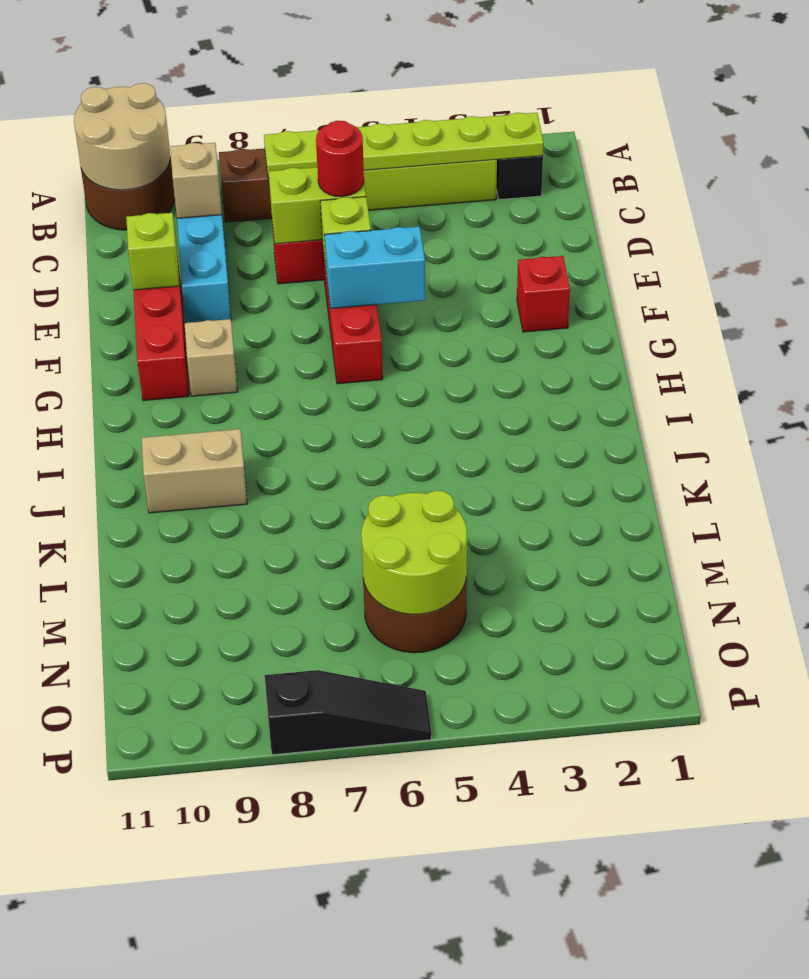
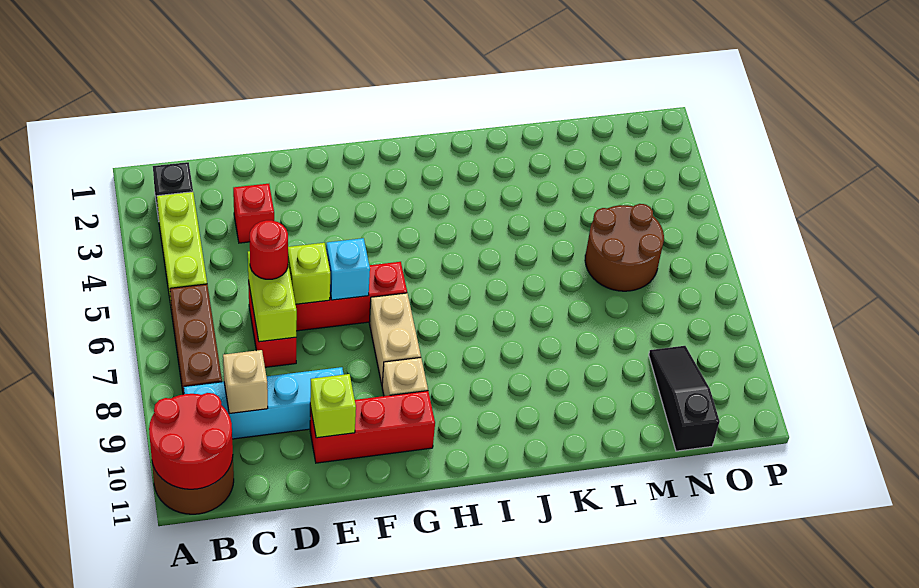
tan 2x2 round brick [74,83,170,190] -> red 2x2 round brick [149,393,233,489]
lime 1x6 plate [264,113,544,178] -> none
red 1x1 brick [517,256,570,332] -> red 1x1 brick moved to [233,184,274,243]
cyan 1x2 brick [325,227,425,308] -> cyan 1x1 brick [326,238,370,300]
tan 1x2 brick [142,429,247,513] -> tan 1x2 brick moved to [369,293,421,384]
lime 2x2 round brick [361,490,467,614] -> none
black 1x3 slope [265,670,431,755] -> black 1x3 slope moved to [649,346,720,451]

